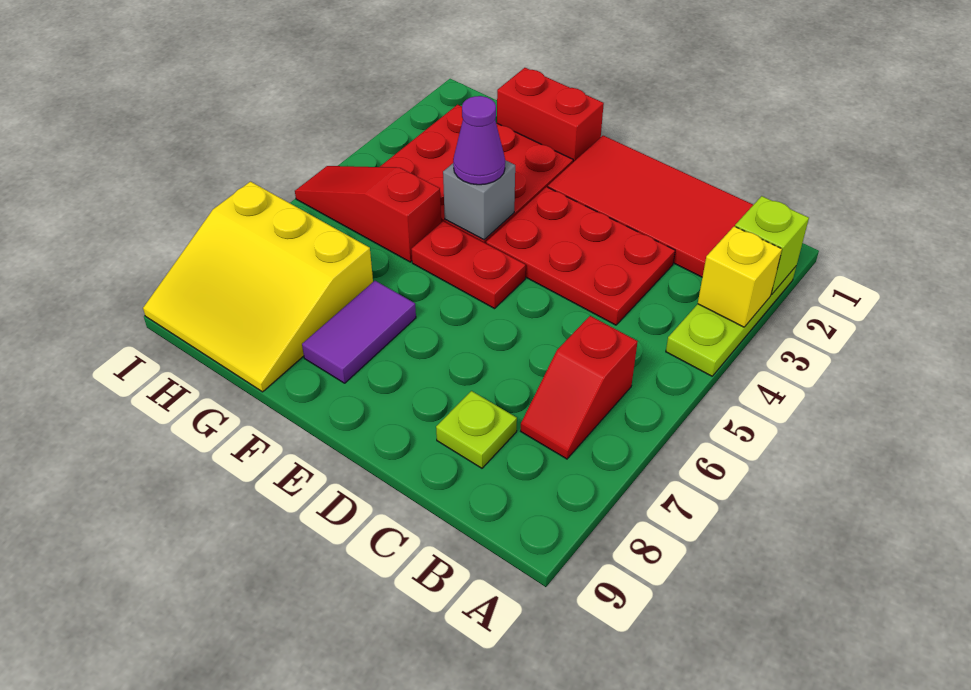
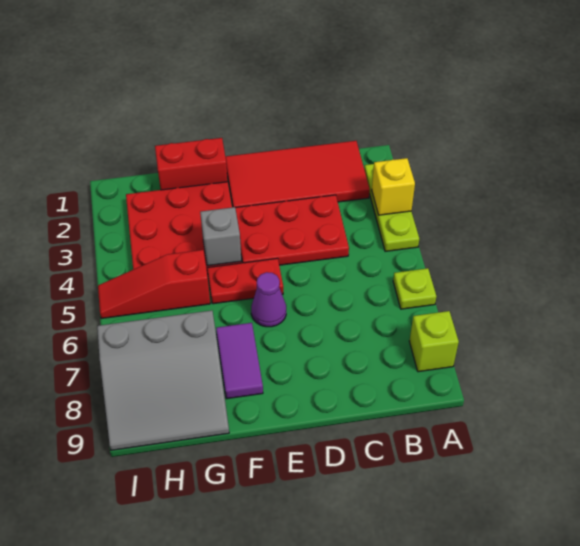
lime 1x1 brick [735,196,809,295] -> lime 1x1 brick moved to [409,311,459,372]
red 1x2 slope [521,316,638,459] -> none
lime 1x1 plate [436,391,517,468] -> lime 1x1 plate moved to [393,268,436,309]
purple 1x1 cone [453,96,505,185] -> purple 1x1 cone moved to [251,272,286,327]
yellow 3x3 slope [143,182,373,392] -> grey 3x3 slope [97,310,229,450]

